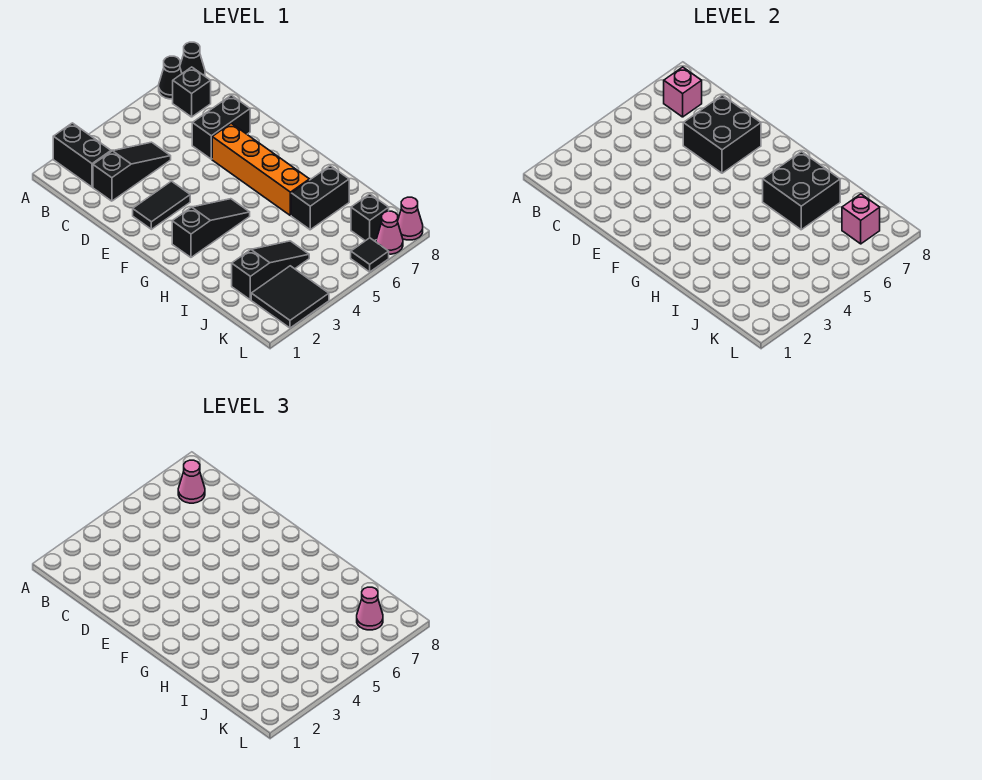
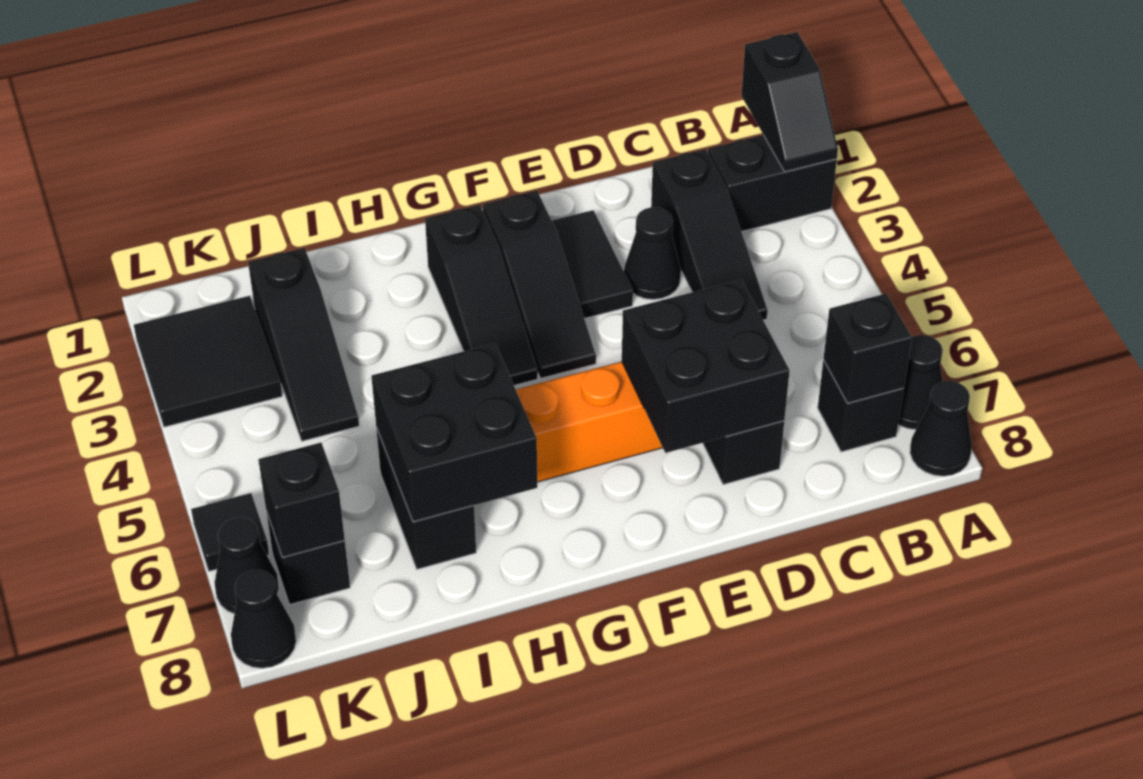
none -> black 1x2 slope [742,32,838,172]
pink 1x1 brick [664,67,702,117] -> black 1x1 brick [823,294,912,403]
pink 1x1 cone [178,460,205,503] -> none
none -> black 1x1 cone [624,207,681,300]
none -> black 1x3 slope [483,191,596,378]
pink 1x1 brick [842,194,880,244] -> black 1x1 brick [258,443,345,557]
pink 1x1 cone [357,587,383,630] -> none
pink 1x1 cone [376,211,403,254] -> black 1x1 cone [215,518,279,614]
pink 1x1 cone [398,197,423,240] -> black 1x1 cone [231,570,296,668]

